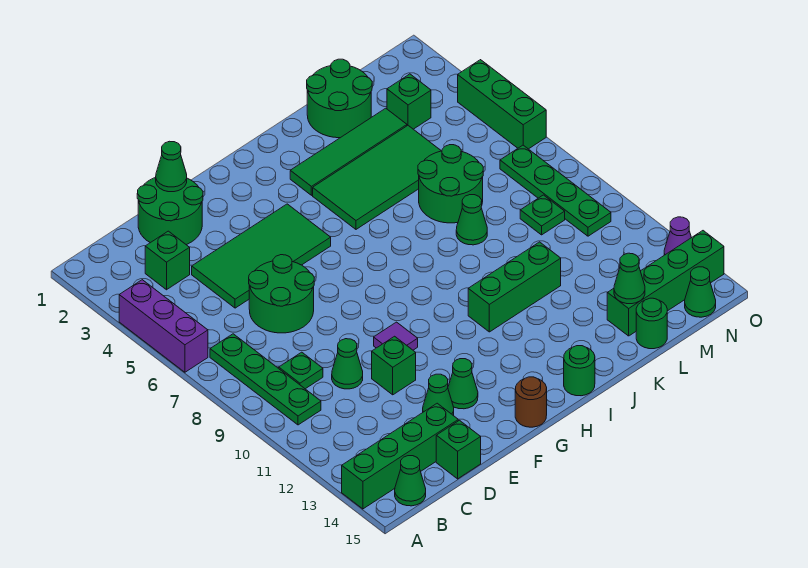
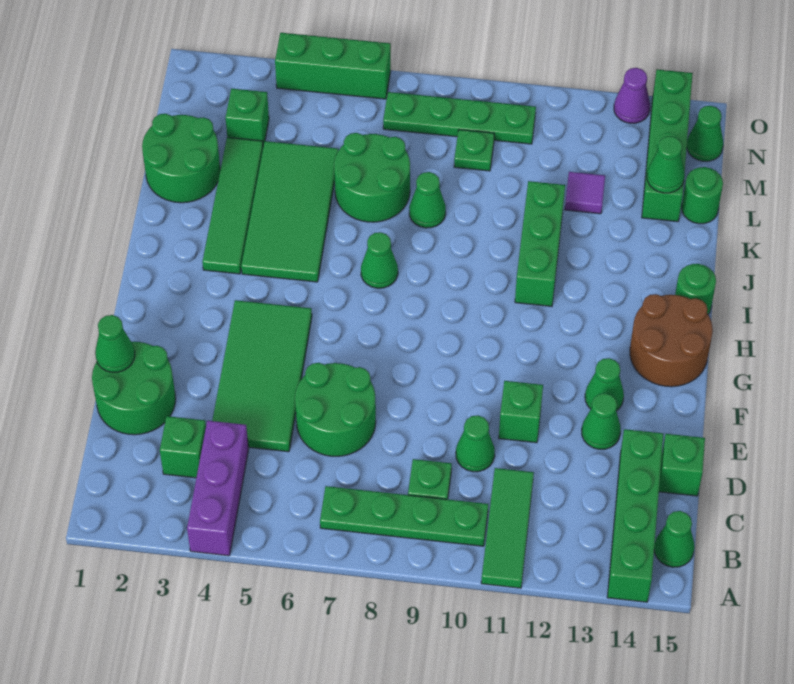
purple 1x3 brick [119,280,208,372] -> purple 1x3 brick turned to [187,421,249,556]
none -> green 1x3 tile [481,468,534,588]
purple 1x1 tile [374,322,418,350] -> purple 1x1 tile moved to [565,172,605,214]
brown 1x1 round brick [515,377,547,427] -> brown 2x2 round brick [630,294,713,387]
none -> green 1x1 cone [361,232,398,288]

